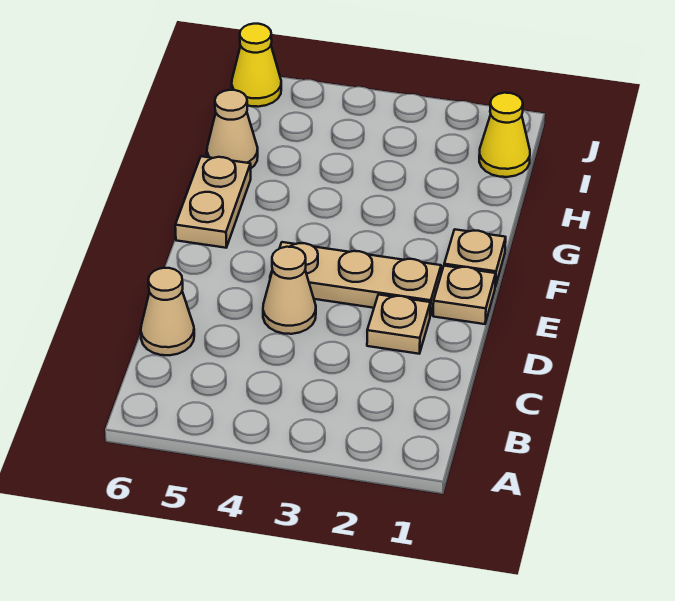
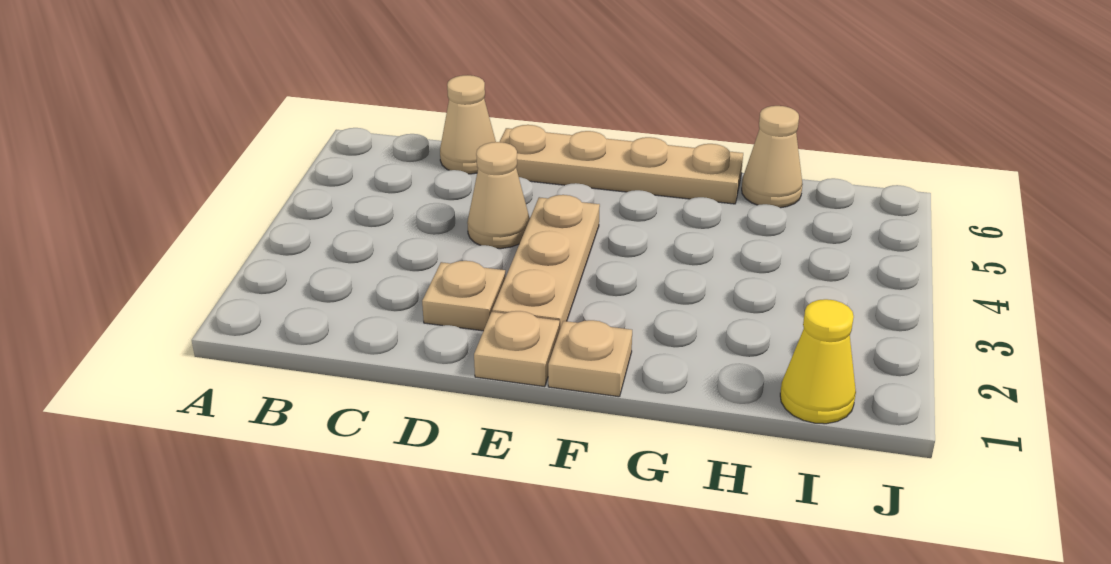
tan 1x2 plate [175,156,251,248] -> tan 1x4 plate [500,125,743,204]
yellow 1x1 cone [232,24,281,107] -> none

